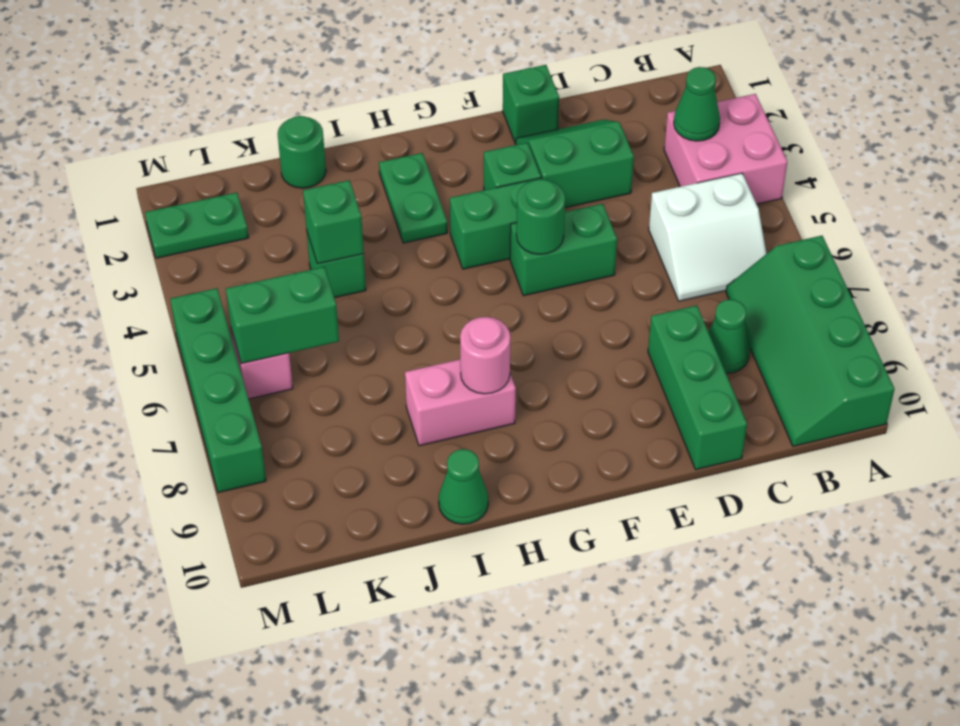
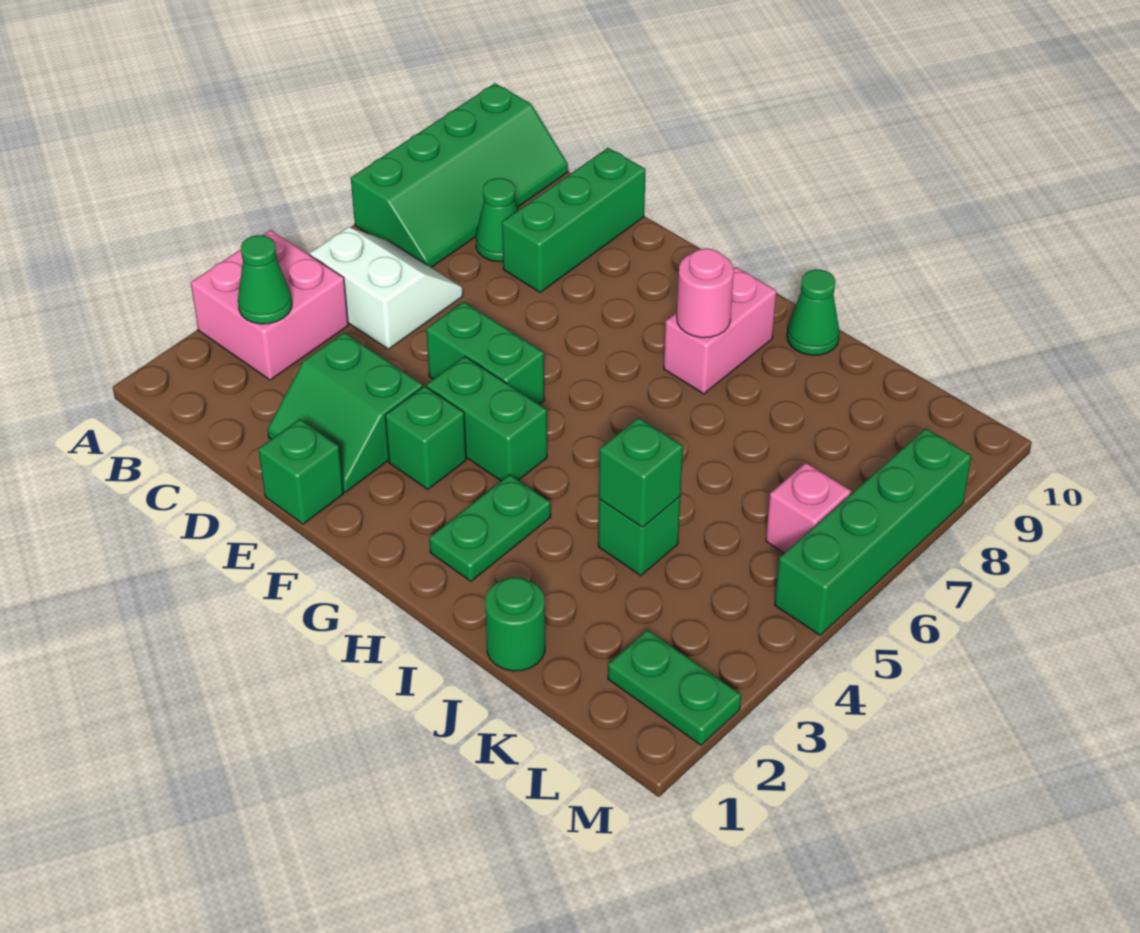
green 1x1 round brick [516,179,565,254] -> none
pink 1x2 brick [405,359,516,446] -> pink 1x2 brick turned to [664,267,777,394]
green 1x2 brick [226,267,339,364] -> none

